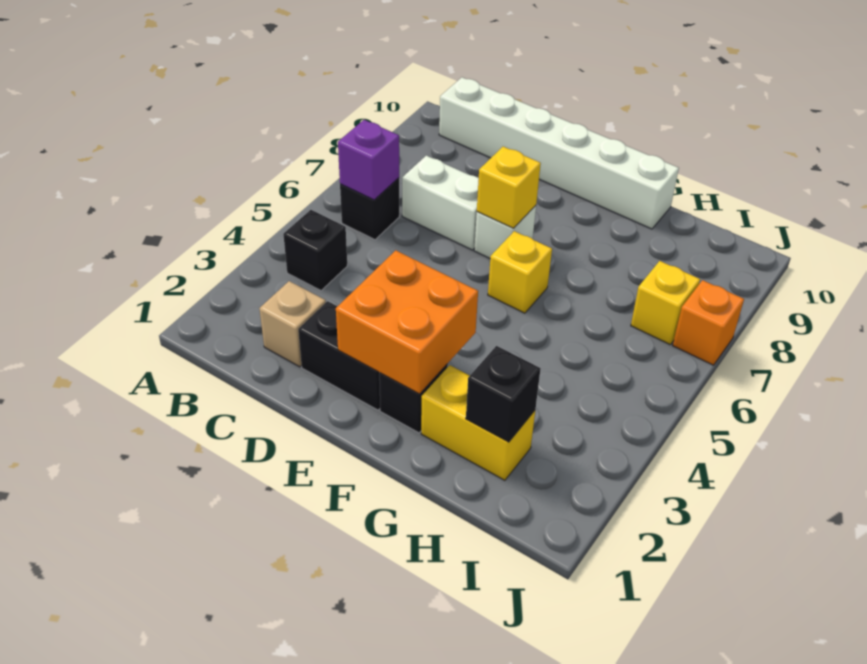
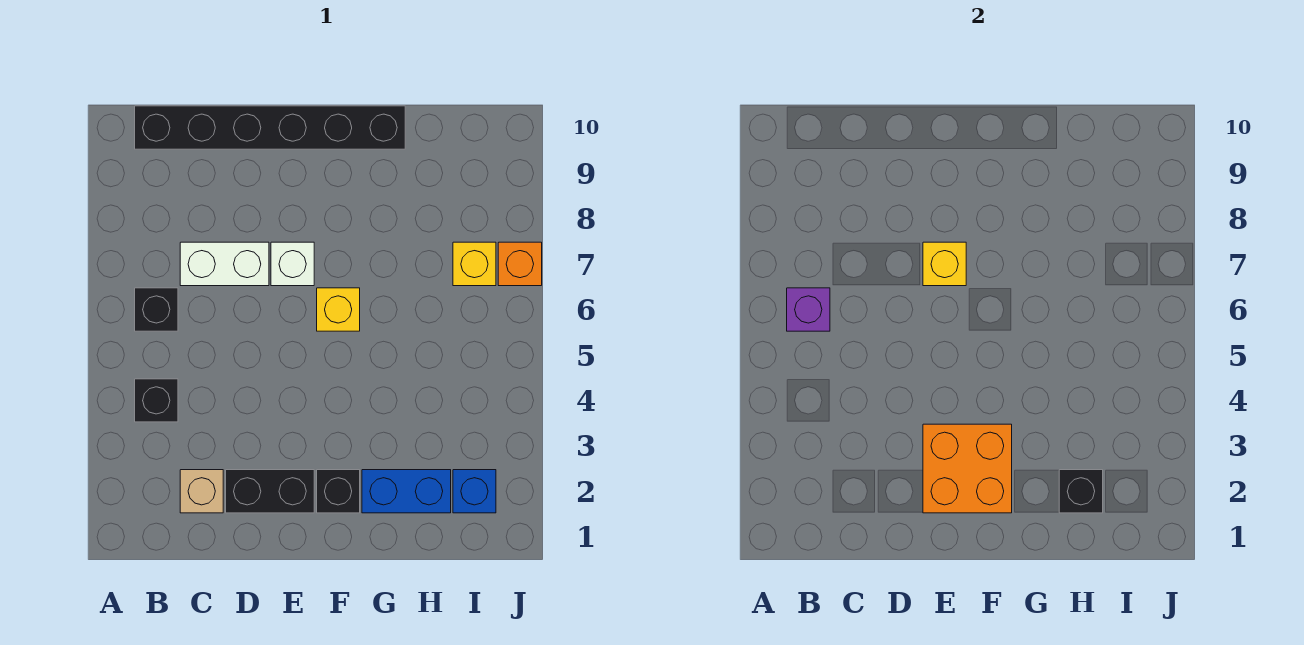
white 1x6 brick [439,77,679,229] -> black 1x6 brick [135,106,405,149]
yellow 1x2 brick [421,365,535,480] -> blue 1x2 brick [362,470,451,513]
none -> blue 1x1 brick [453,470,496,513]

